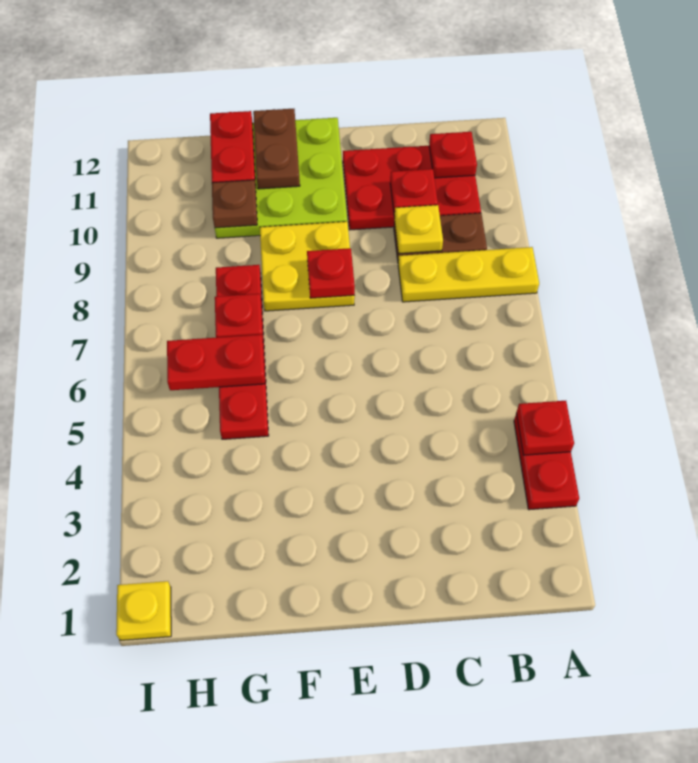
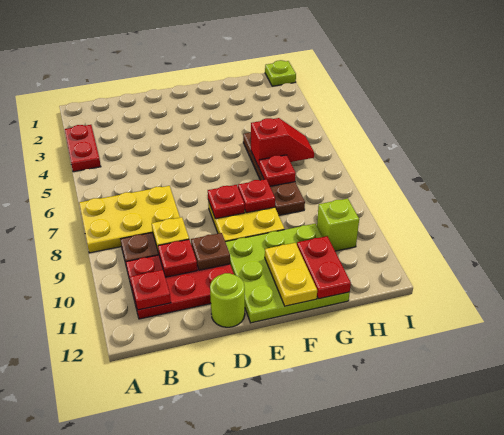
red 1x1 plate [516,401,574,455] -> red 1x1 plate moved to [238,179,275,213]
yellow 1x3 plate [398,247,539,302] -> yellow 2x3 plate [79,186,180,253]
none -> lime 1x1 round brick [210,273,245,327]
brown 1x2 plate [253,109,300,189] -> yellow 1x2 plate [265,243,317,306]
red 1x4 plate [216,265,269,439] -> brown 1x4 plate [243,133,305,215]
red 1x2 plate [167,335,265,390] -> red 1x2 slope [251,118,314,167]
brown 1x1 plate [212,180,257,228] -> brown 1x1 plate moved to [191,233,230,270]
none -> lime 1x1 brick [317,198,359,251]
yellow 1x1 plate [116,581,171,641] -> lime 1x1 plate [265,60,296,86]

